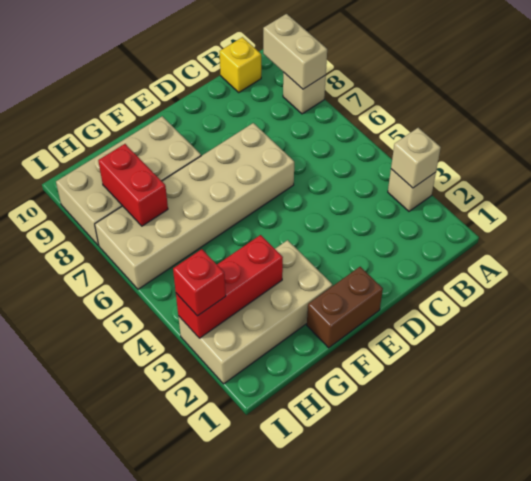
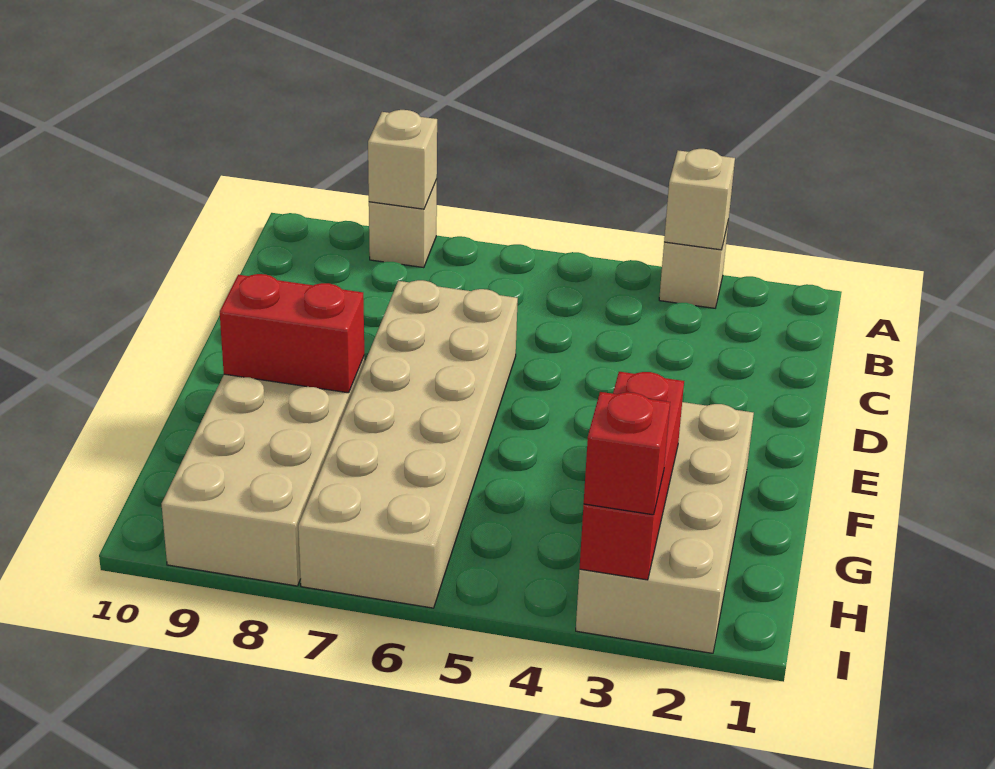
tan 1x2 brick [263,14,327,89] -> tan 1x1 brick [368,110,437,209]
yellow 1x1 brick [219,37,261,92] -> none
brown 1x2 brick [307,267,383,348] -> none
red 1x2 brick [98,144,168,226] -> red 1x2 brick moved to [220,274,364,393]

